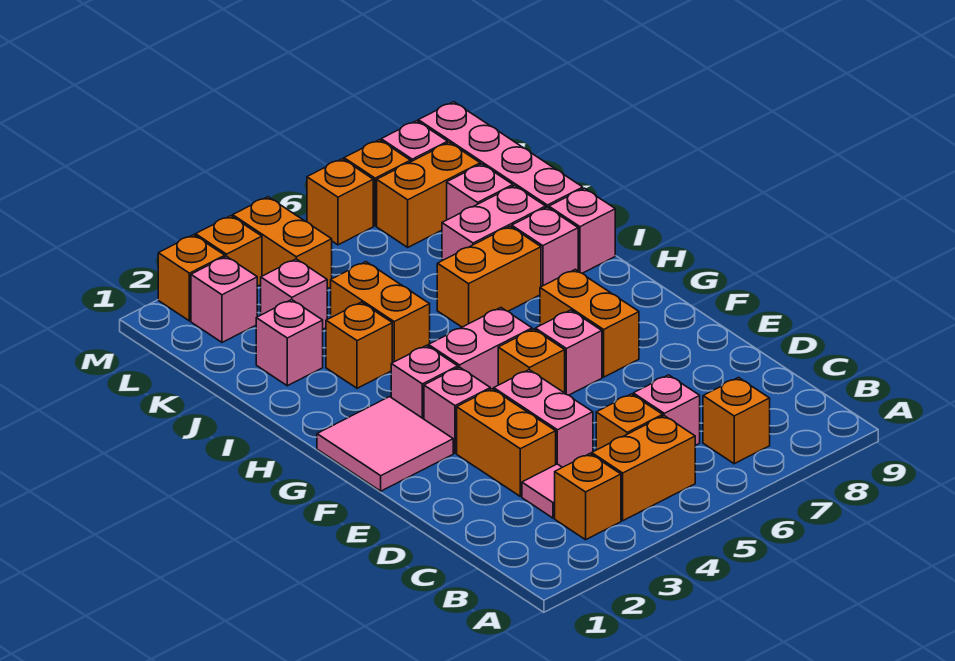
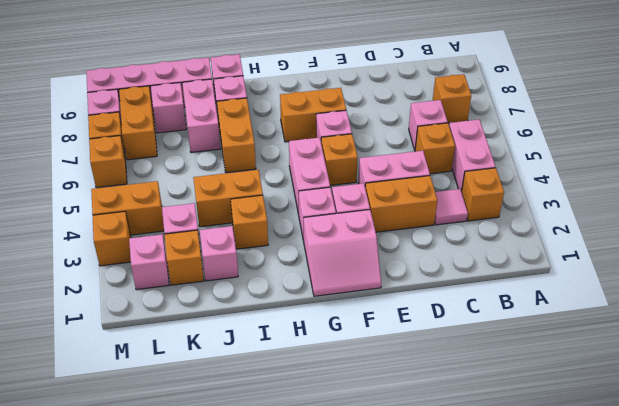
orange 1x2 brick [592,416,695,521] -> pink 1x2 brick [449,120,495,192]
pink 2x2 tile [317,397,453,491] -> pink 2x2 slope [304,210,381,296]
orange 1x1 brick [158,235,225,321] -> orange 1x1 brick moved to [164,230,204,285]

